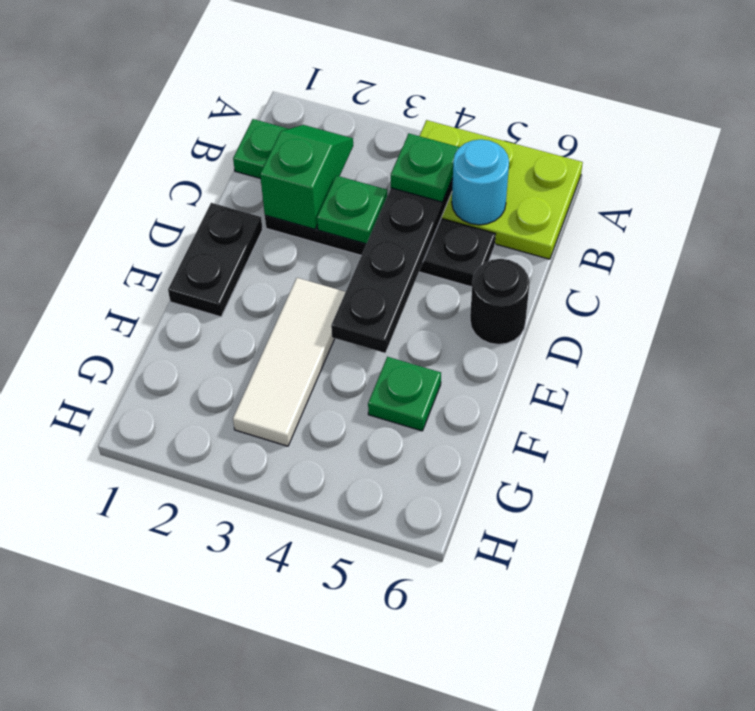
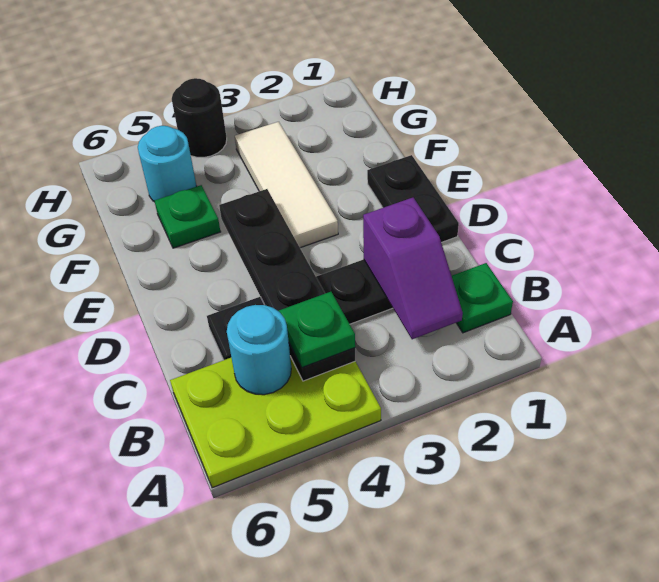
green 1x2 slope [260,125,353,229] -> purple 1x2 slope [363,197,463,339]
green 1x1 plate [317,176,387,244] -> none
black 1x1 round brick [470,259,530,344] -> black 1x1 round brick moved to [172,78,227,157]
none -> cyan 1x1 round brick [138,126,197,201]

